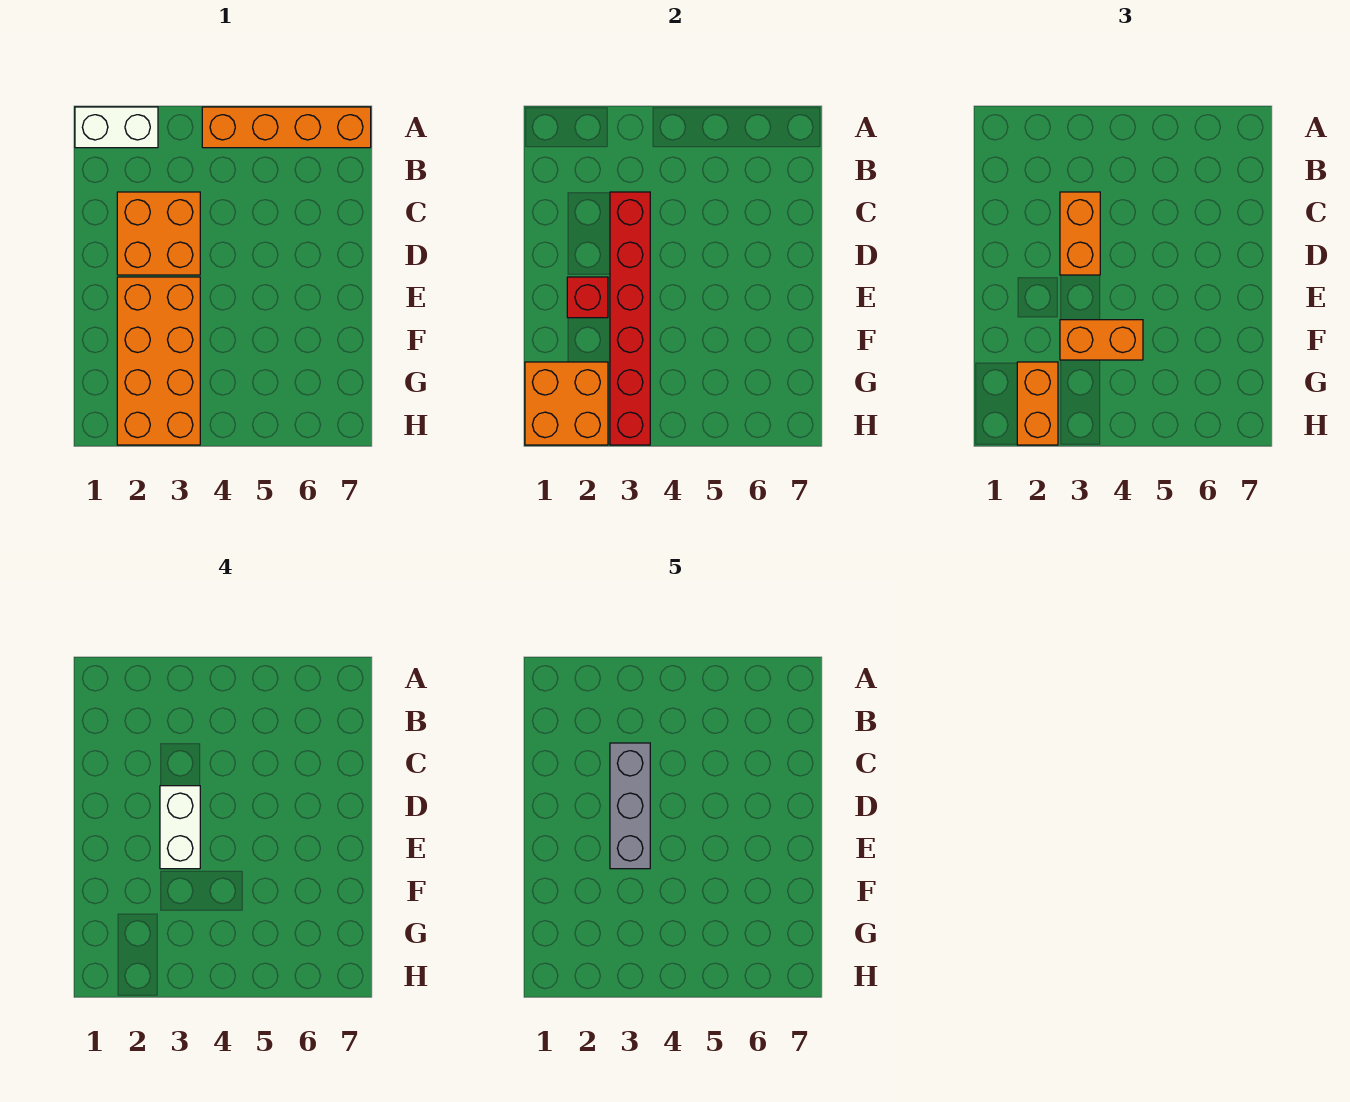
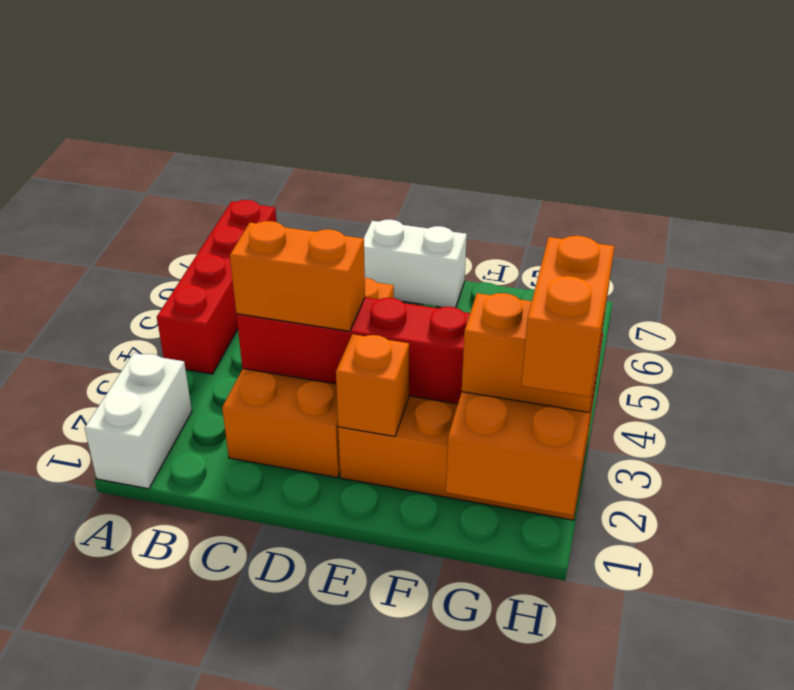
orange 1x4 brick [202,107,371,148] -> red 1x4 brick [157,200,276,374]
orange 2x2 brick [117,192,200,275] -> orange 2x4 brick [222,278,394,478]
grey 1x3 brick [610,743,650,869] -> none
white 1x2 brick [160,786,200,869] -> white 1x2 brick moved to [364,219,467,308]
red 1x1 brick [567,277,608,318] -> orange 1x1 brick [336,334,409,437]
orange 1x2 brick [1060,320,1143,360] -> orange 1x2 brick moved to [521,236,615,397]

